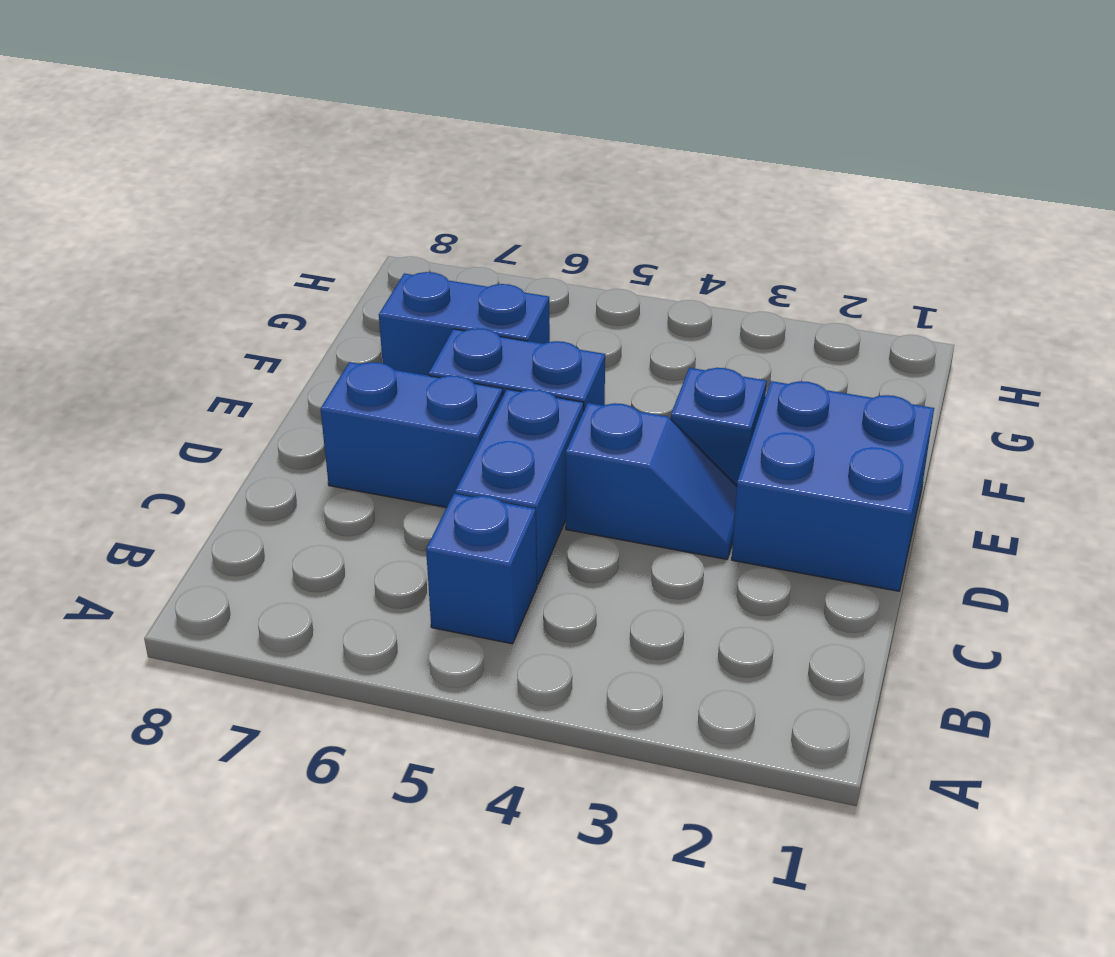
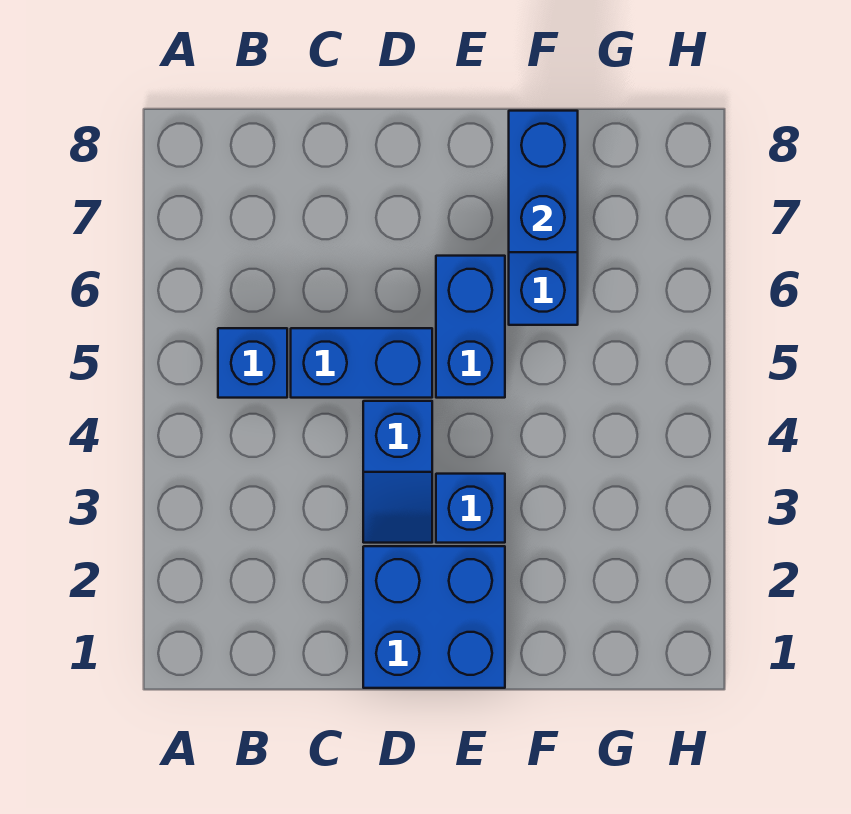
blue 1x2 brick [321,362,503,507] -> blue 1x2 brick moved to [509,111,578,252]

